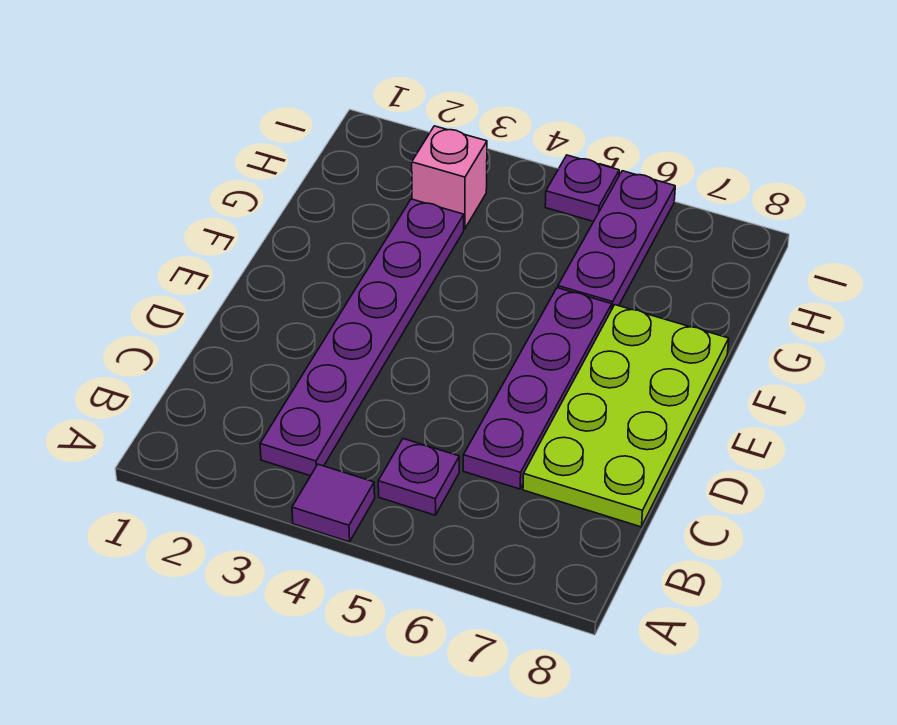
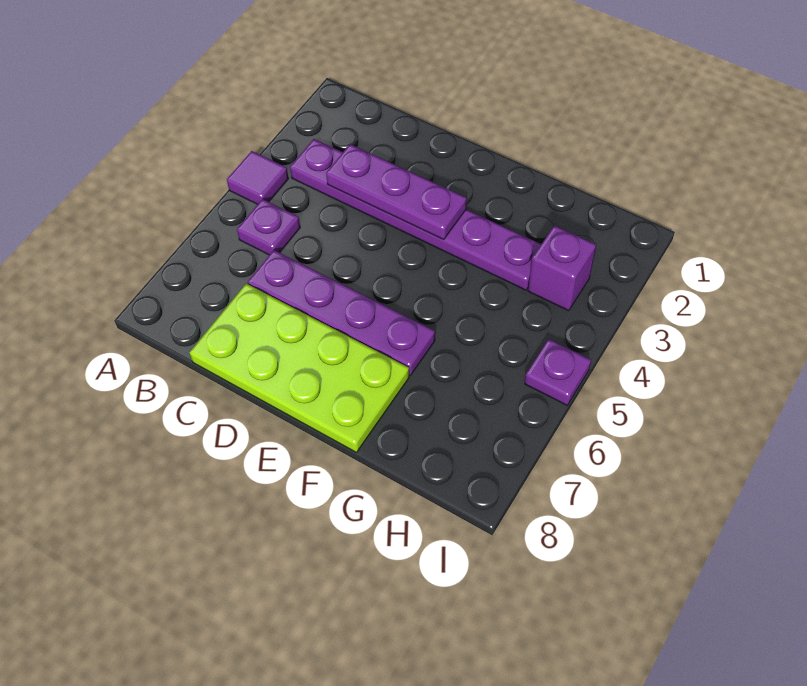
purple 1x3 plate [558,171,675,310] -> purple 1x3 plate moved to [326,144,467,240]
pink 1x1 brick [412,126,487,229] -> purple 1x1 brick [528,226,596,311]

